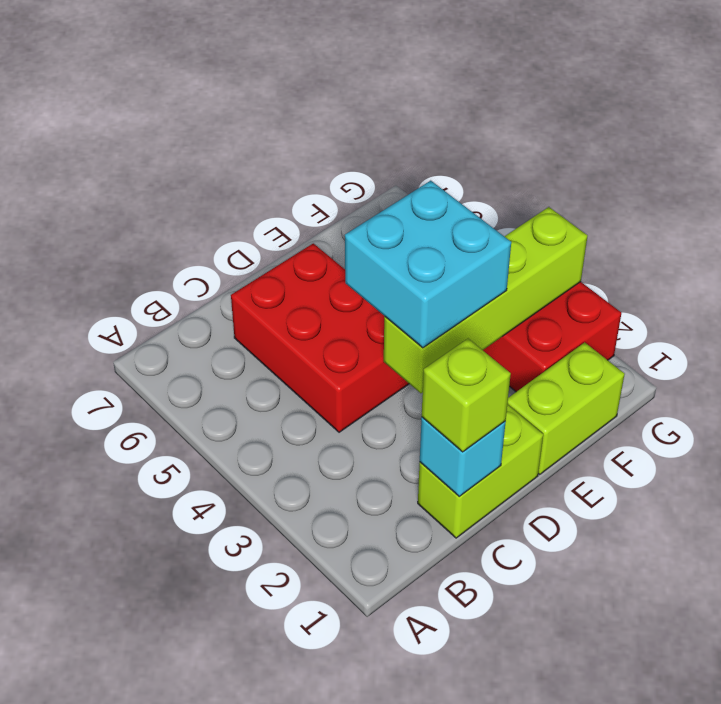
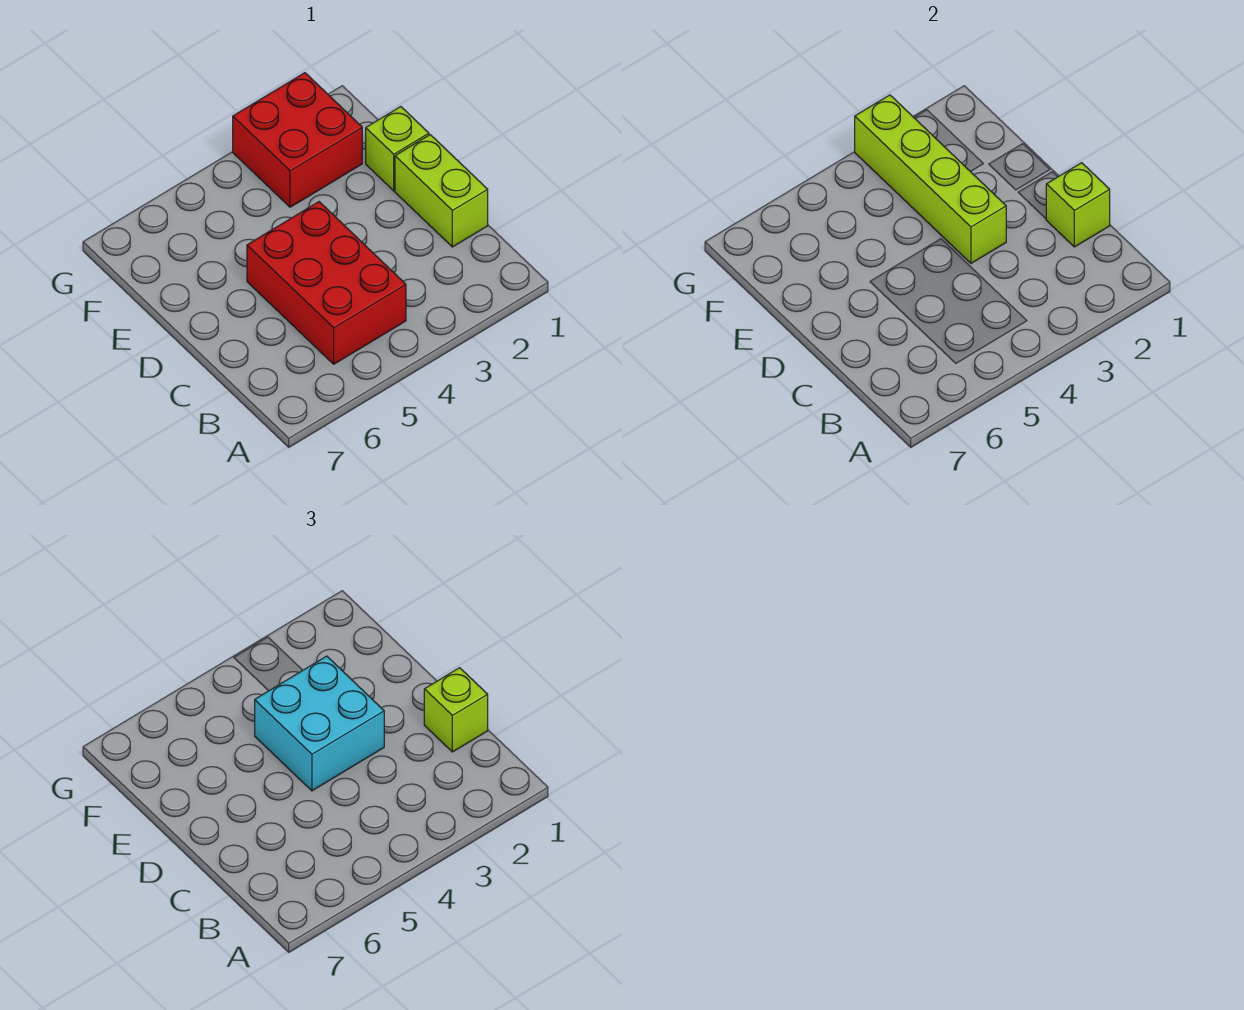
cyan 1x1 brick [420,417,506,497] -> lime 1x1 brick [1046,163,1110,247]
red 2x3 brick [231,243,409,432] -> red 2x3 brick turned to [247,202,406,364]
lime 1x2 brick [508,342,625,475] -> lime 1x1 brick [366,107,429,191]

